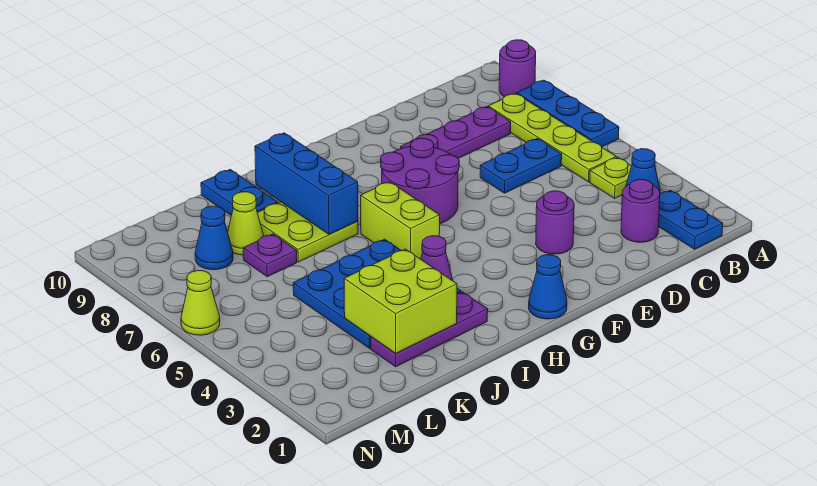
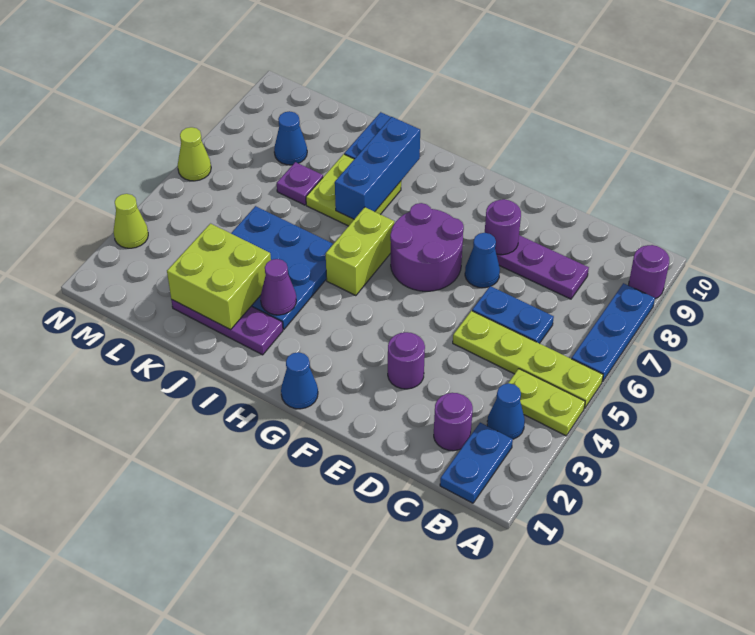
lime 1x1 plate [590,157,631,198] -> lime 1x2 plate [509,369,585,436]
lime 1x4 plate [488,93,616,182] -> lime 1x4 plate turned to [453,311,603,408]
none -> blue 1x1 cone [465,233,500,288]
none -> purple 1x1 round brick [485,199,521,255]
lime 1x1 cone [228,192,264,255] -> lime 1x1 cone moved to [113,194,148,248]

